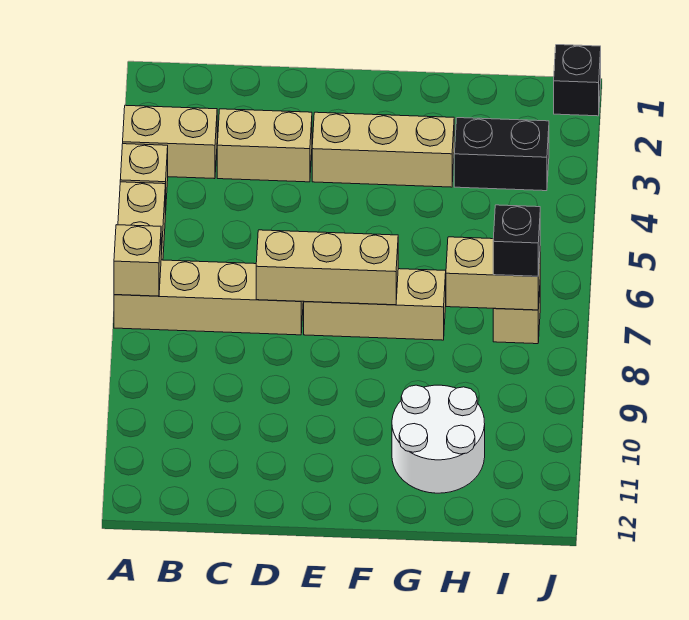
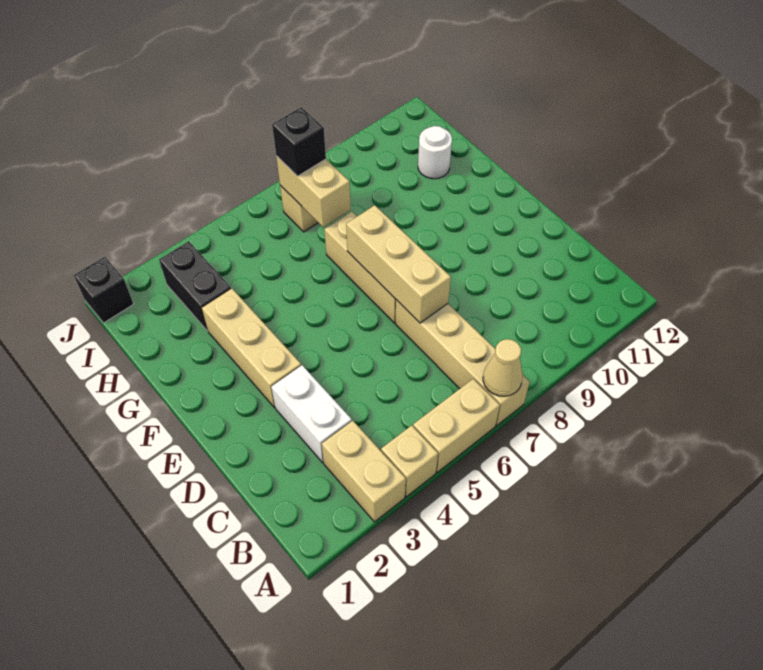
tan 1x1 brick [114,225,161,296] -> tan 1x1 cone [483,339,523,396]
tan 1x2 brick [217,109,312,182] -> white 1x2 brick [271,365,352,463]
white 2x2 round brick [392,385,485,493] -> white 1x1 round brick [418,126,452,179]

